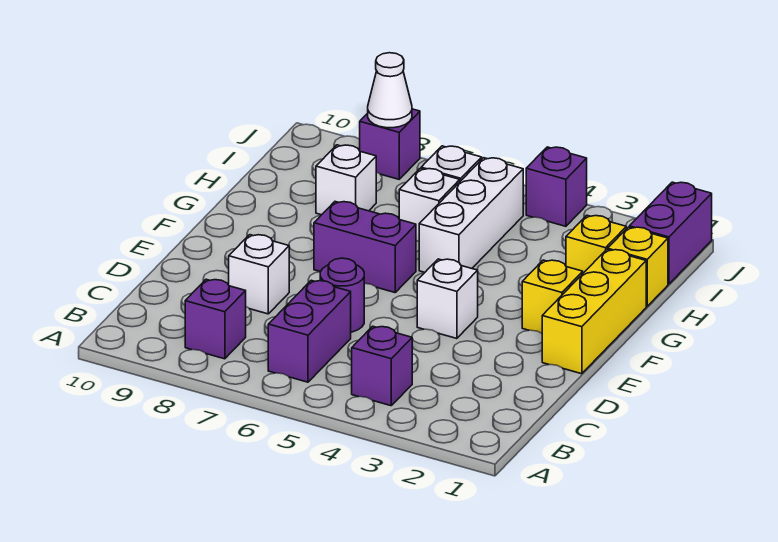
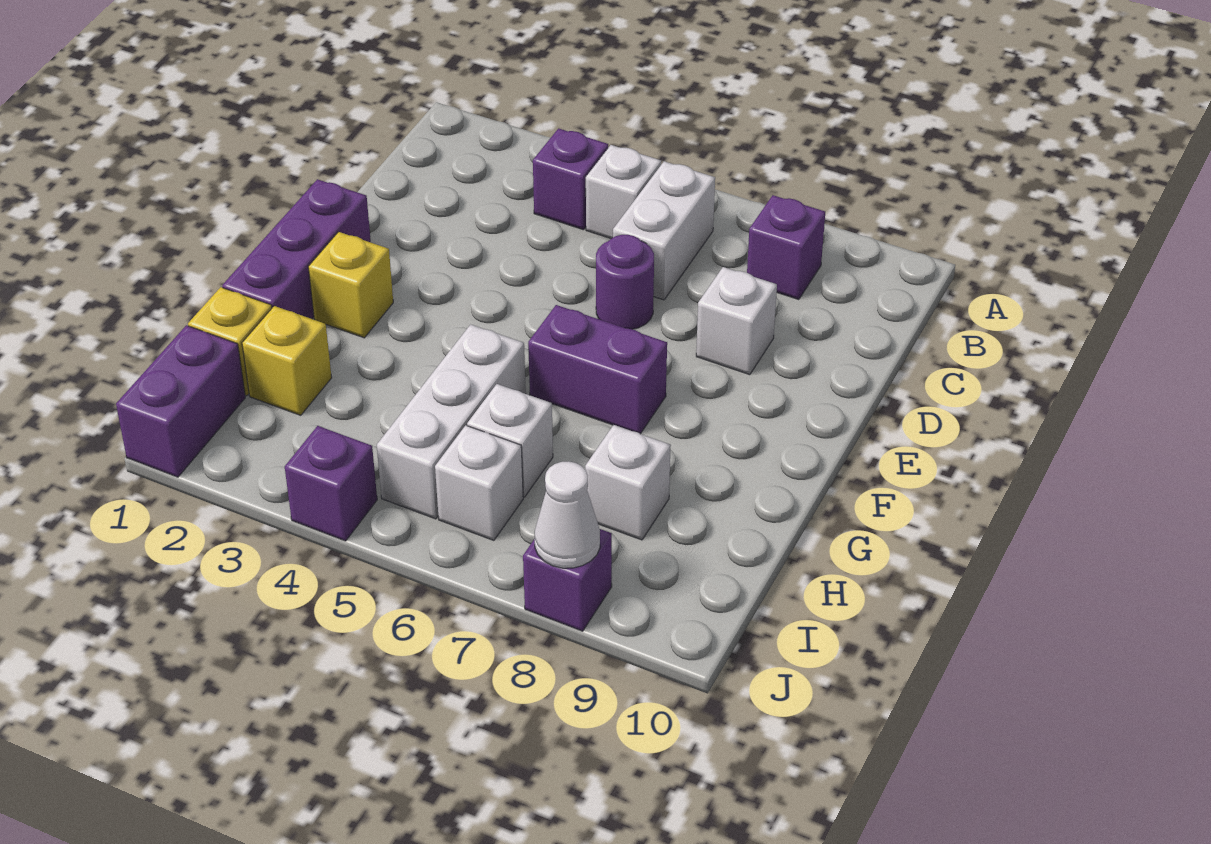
purple 1x2 brick [268,280,351,382] -> white 1x2 brick [613,161,715,300]
yellow 1x3 brick [542,249,646,374] -> purple 1x3 brick [222,179,371,319]
white 1x1 brick [417,259,478,339] -> white 1x1 brick moved to [586,145,661,239]

